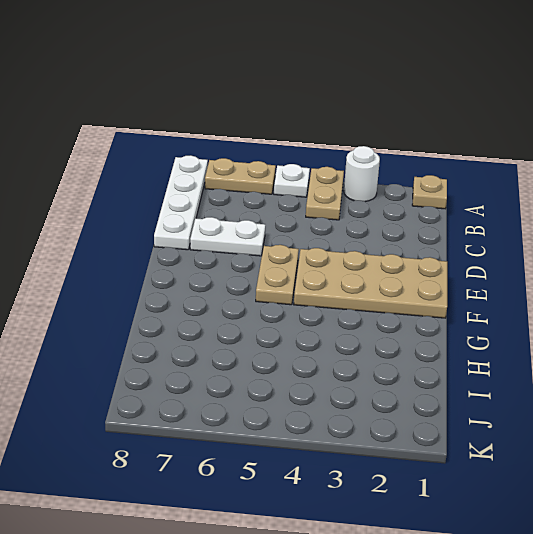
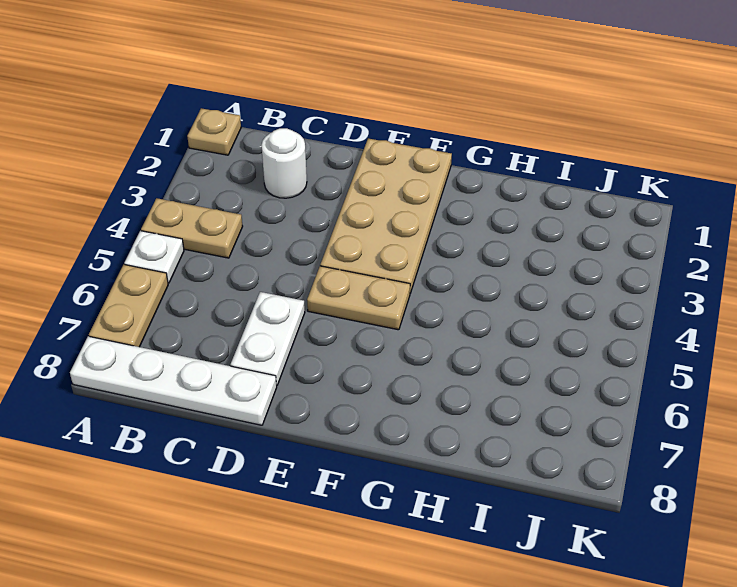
white 1x1 round brick [344,146,380,202] -> white 1x1 round brick moved to [261,128,307,198]

